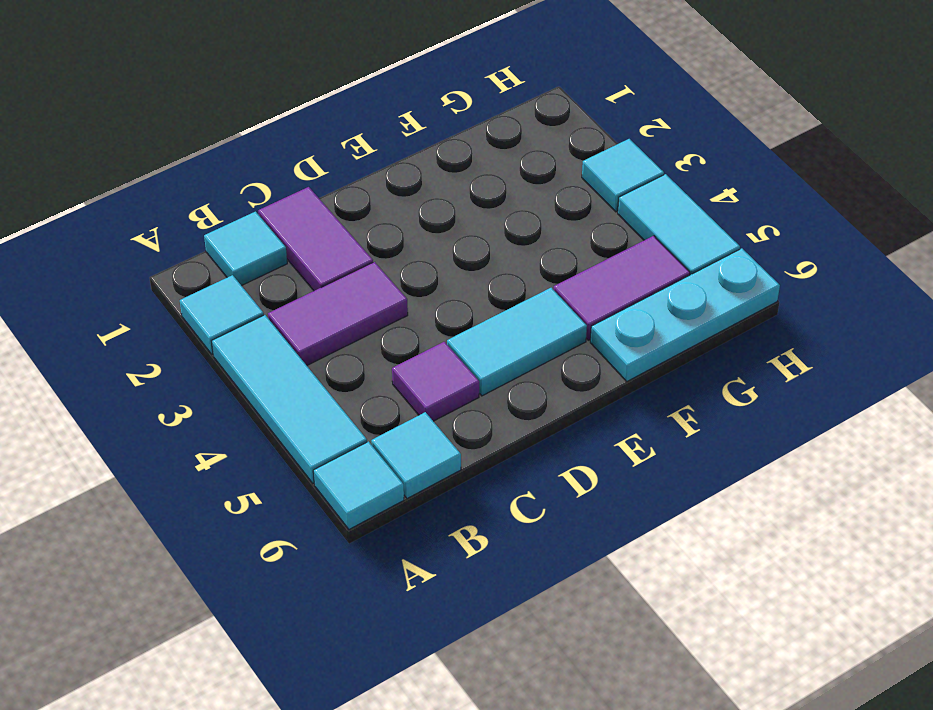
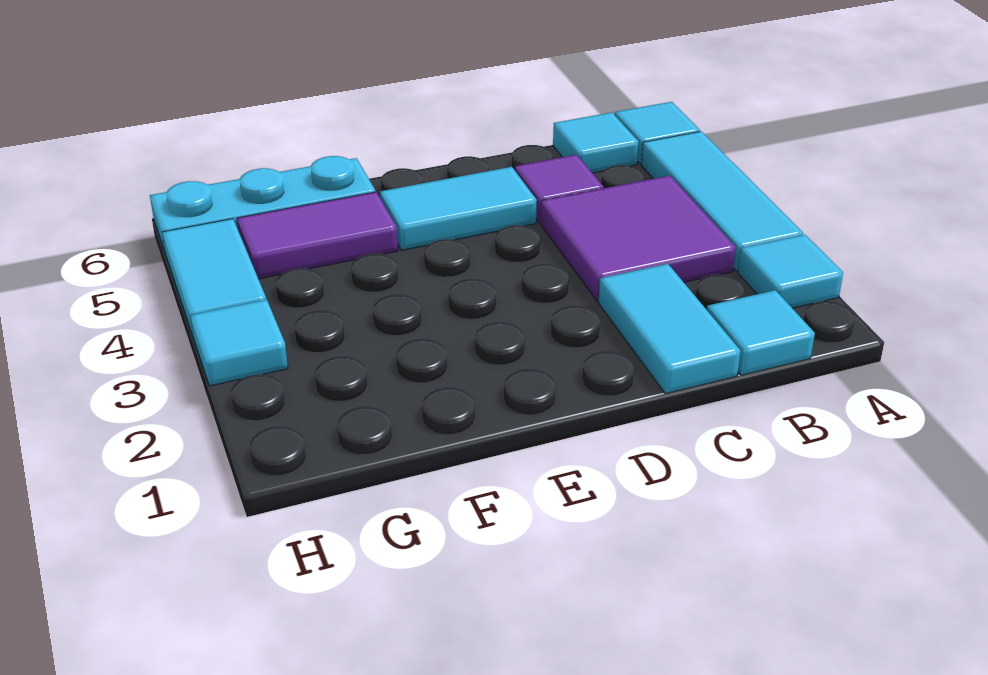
purple 1x2 tile [268,262,408,365] -> purple 2x2 tile [541,176,736,301]
purple 1x2 tile [258,187,373,291] -> cyan 1x2 tile [599,264,740,394]

